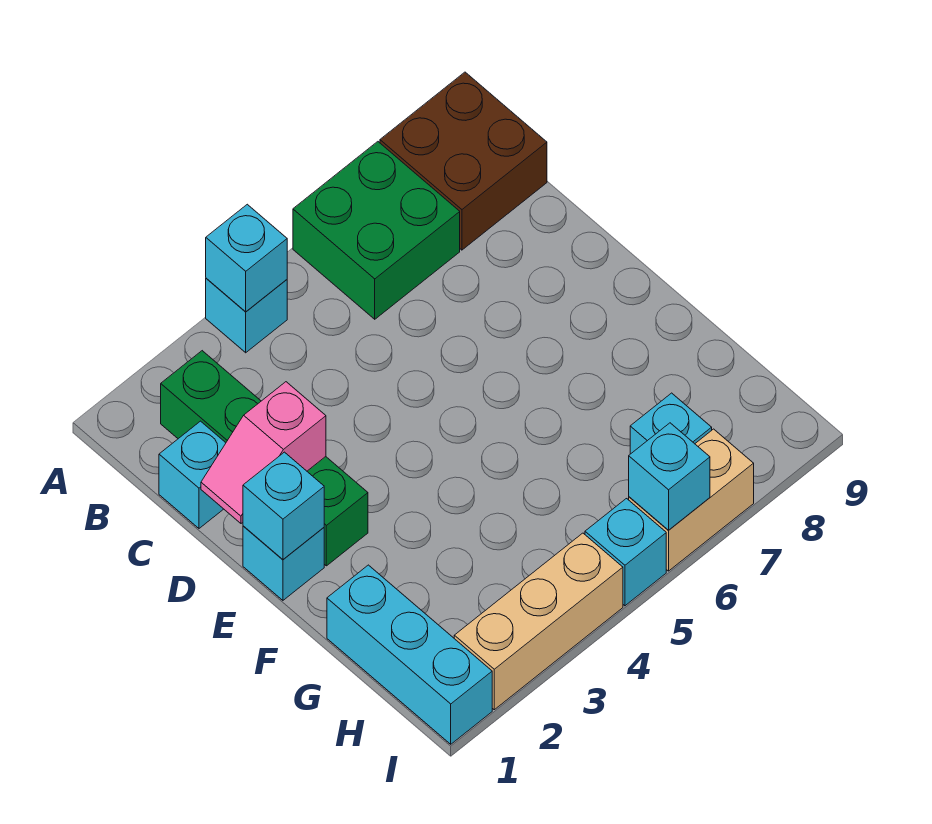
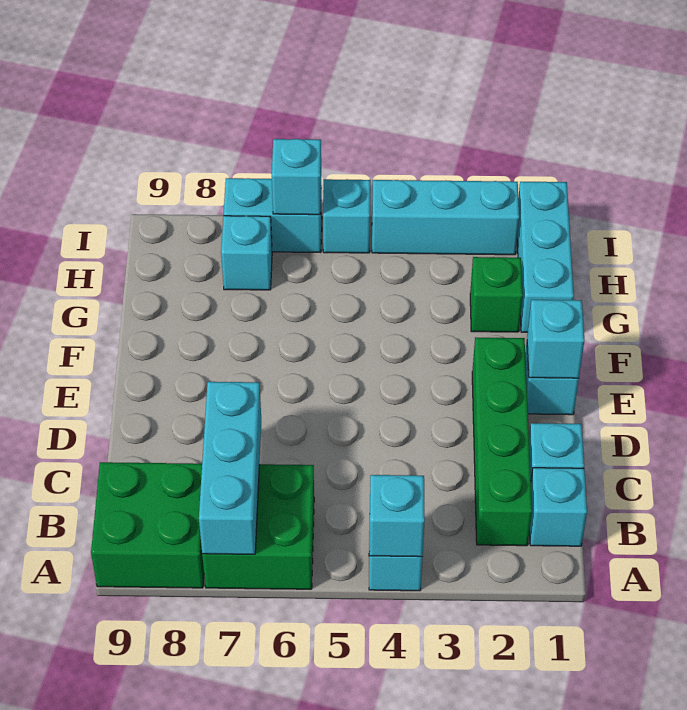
none -> cyan 1x3 brick [199,382,261,554]
brown 2x2 brick [380,72,547,250] -> green 2x2 brick [91,462,204,588]
none -> cyan 1x1 brick [530,468,587,546]
pink 1x2 slope [201,382,326,523] -> none
none -> green 1x1 brick [470,257,523,332]
tan 1x3 brick [454,533,623,710] -> cyan 1x3 brick [372,180,519,255]
tan 1x2 brick [629,429,754,571] -> cyan 1x2 brick [224,178,322,253]

